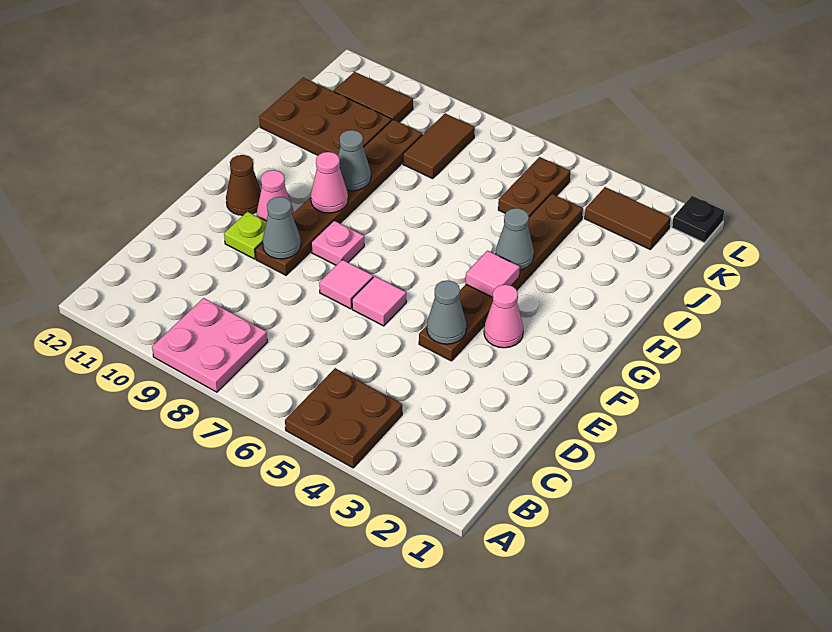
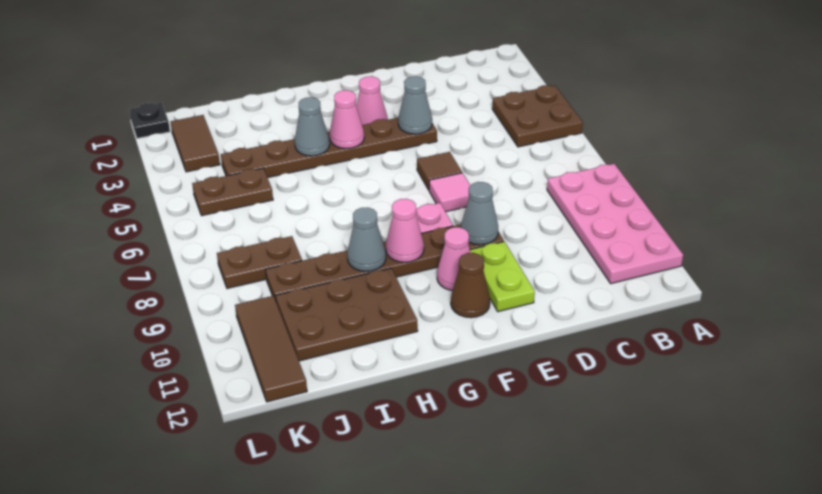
pink 2x2 plate [152,298,267,392] -> pink 2x4 plate [547,164,683,284]
pink 1x1 tile [352,276,406,326] -> brown 1x1 tile [417,152,462,190]
lime 1x1 plate [224,212,266,259] -> lime 1x2 plate [470,242,535,312]
pink 1x1 tile [466,251,520,297] -> pink 1x1 cone [330,90,364,149]
brown 2x3 plate [259,78,391,155] -> brown 2x3 plate turned to [276,268,418,361]
brown 1x2 tile [403,114,475,179] -> brown 1x2 plate [217,236,302,288]
brown 1x2 tile [334,72,413,122] -> brown 1x3 tile [235,296,307,402]

